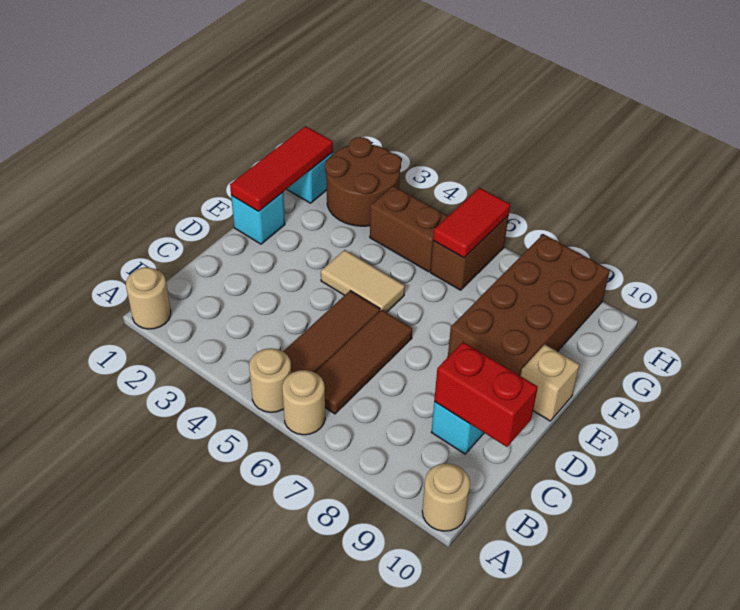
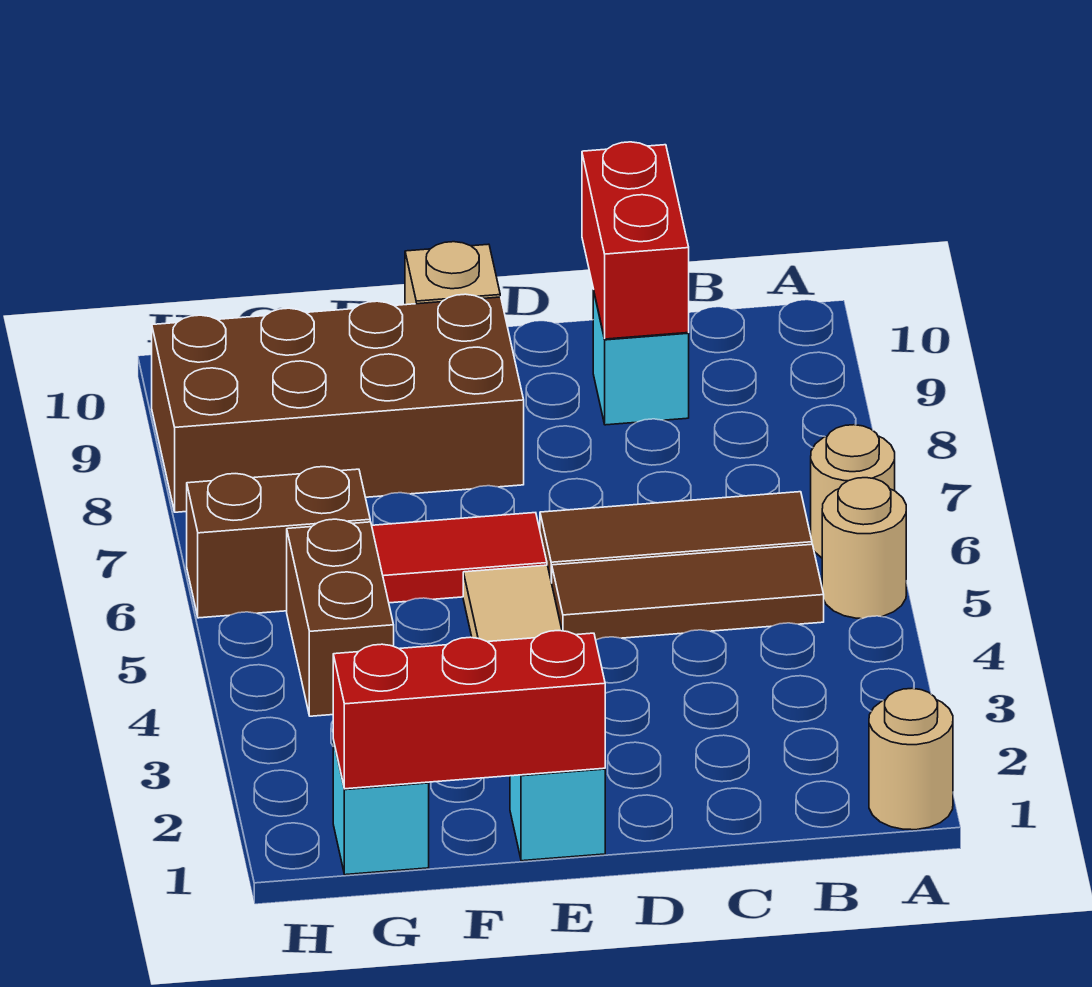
tan 1x1 round brick [422,463,470,531] -> none
red 1x3 tile [230,126,333,212] -> red 1x3 brick [333,631,605,789]
brown 2x2 round brick [325,137,401,226] -> none
red 1x2 tile [433,188,510,258] -> red 1x2 tile moved to [372,513,547,603]

